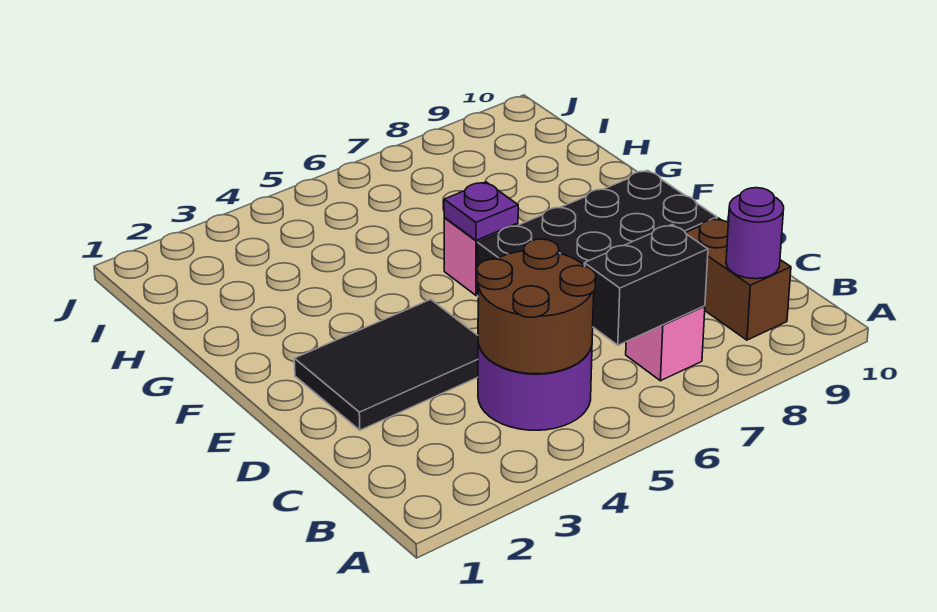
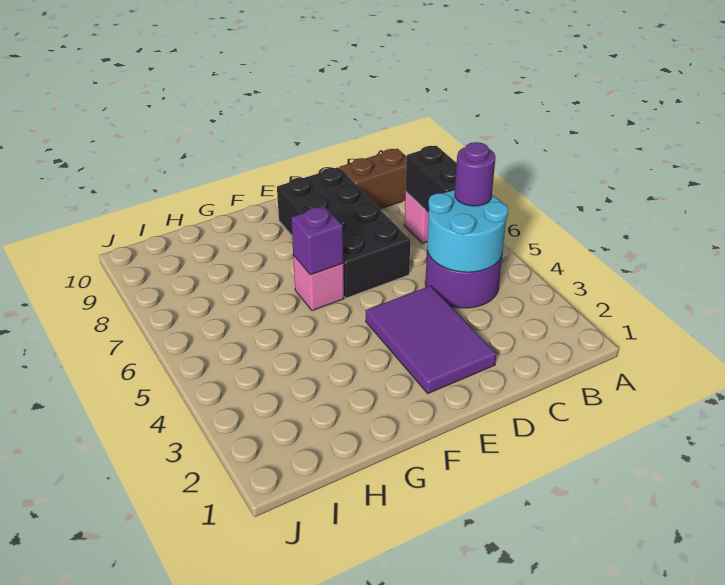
brown 2x2 round brick [477,239,596,374] -> cyan 2x2 round brick [427,190,508,272]
purple 1x1 round brick [726,188,784,279] -> purple 1x1 round brick moved to [455,142,495,206]
black 2x3 tile [294,299,478,430] -> purple 2x3 tile [366,286,496,393]
purple 1x1 plate [444,182,518,240] -> purple 1x1 brick [291,206,344,275]

